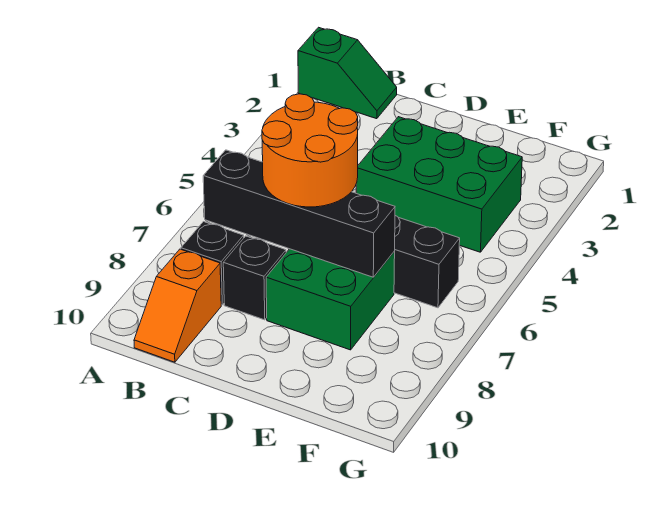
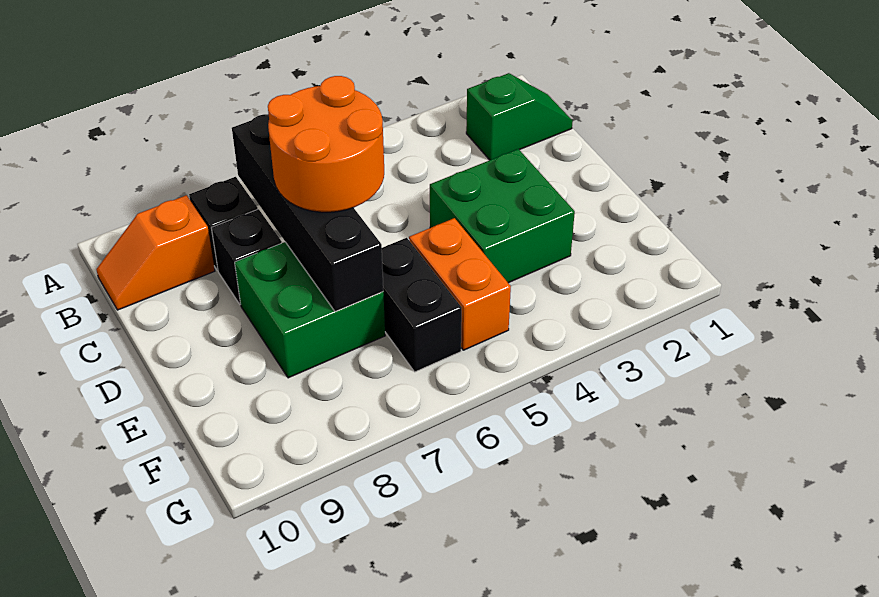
green 1x2 slope [298,27,397,119] -> green 1x2 slope turned to [466,73,573,160]
green 2x3 brick [356,117,522,252] -> green 2x2 brick [430,149,575,283]
none -> orange 1x2 brick [409,218,511,350]

